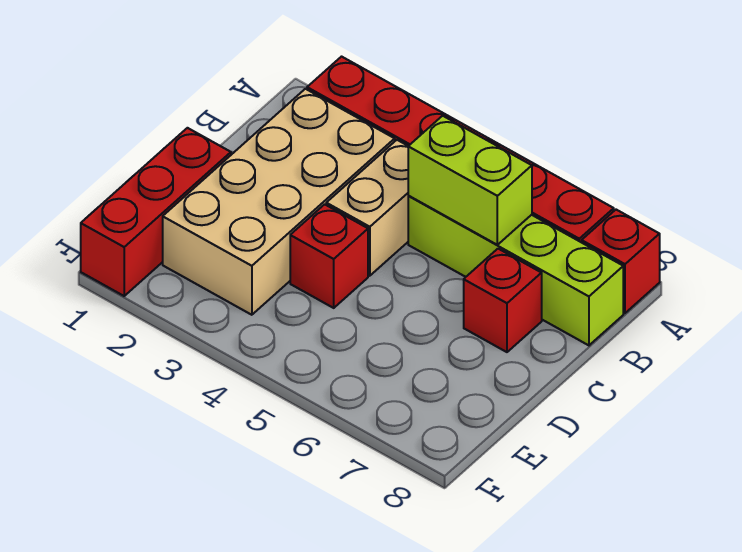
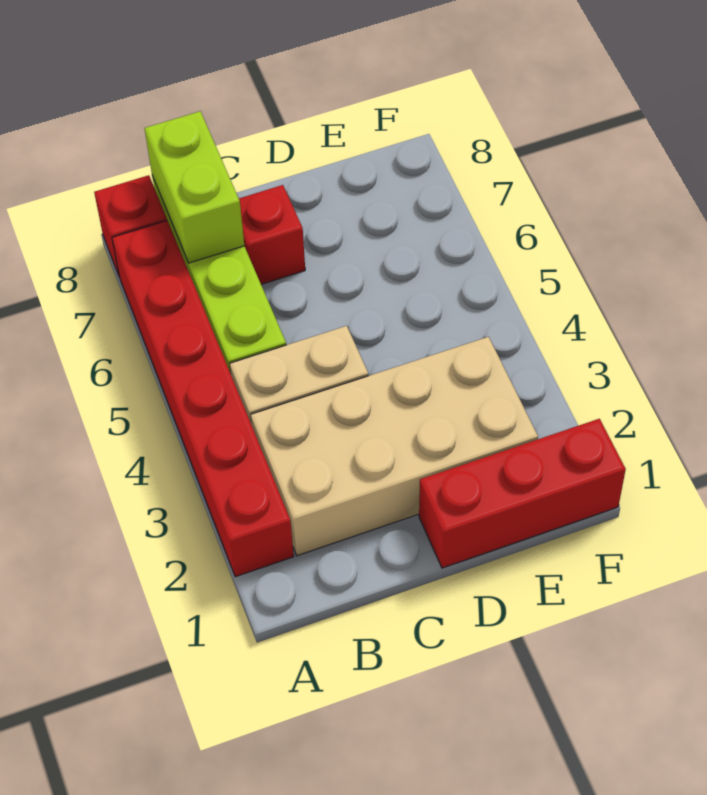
lime 1x2 brick [408,116,532,245] -> lime 1x2 brick moved to [144,111,244,263]
red 1x1 brick [290,204,368,308] -> none

